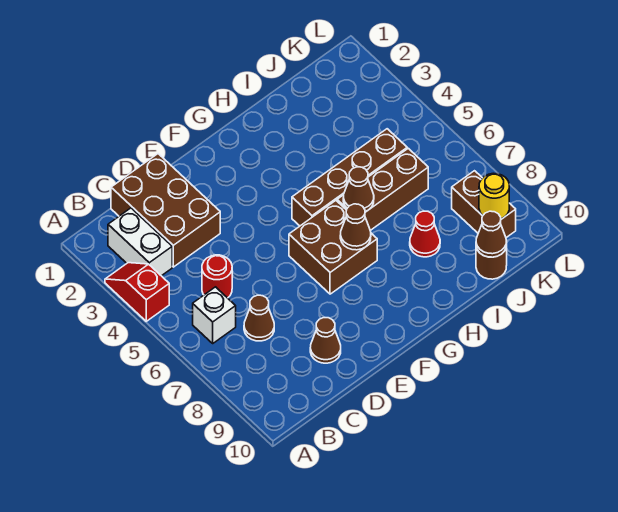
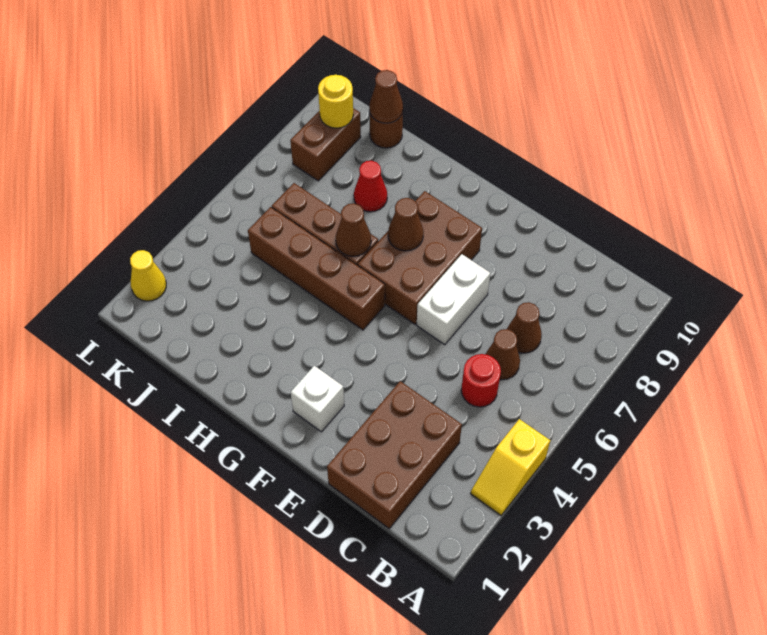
red 1x2 slope [105,263,169,321] -> yellow 1x2 slope [471,419,550,515]
white 1x2 brick [108,208,172,276] -> white 1x2 brick moved to [417,254,491,345]
white 1x1 brick [193,287,236,343] -> white 1x1 brick moved to [291,366,344,432]
brown 1x1 cone [310,318,341,363] -> brown 1x1 cone moved to [486,329,520,380]
brown 2x2 brick [289,201,377,294] -> brown 2x3 brick [358,191,482,324]
none -> yellow 1x1 cone [130,250,166,301]

